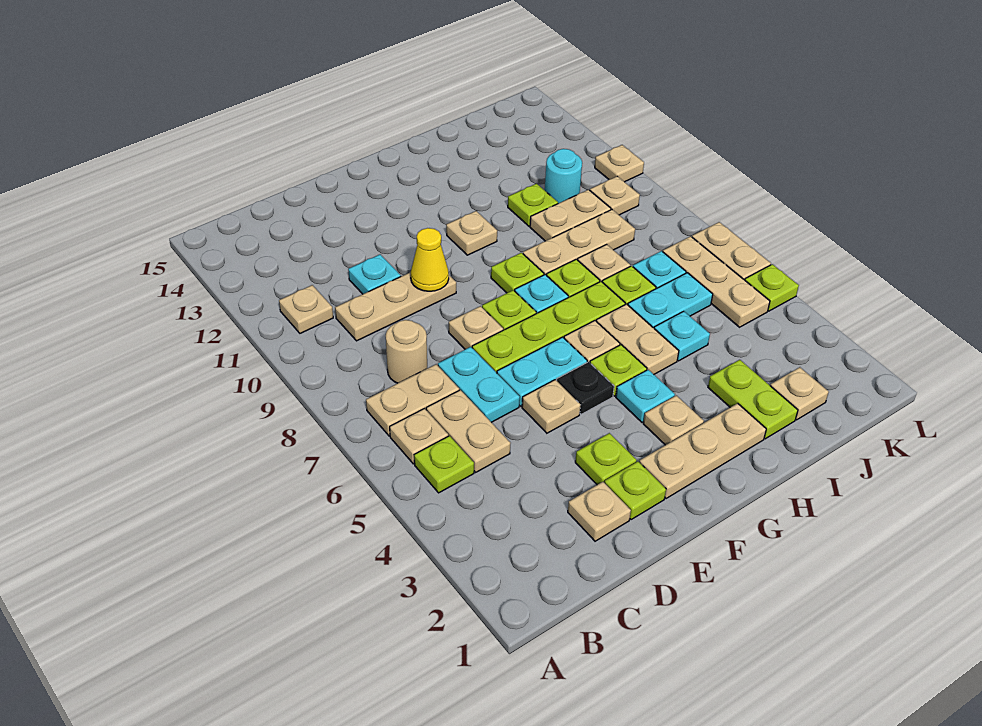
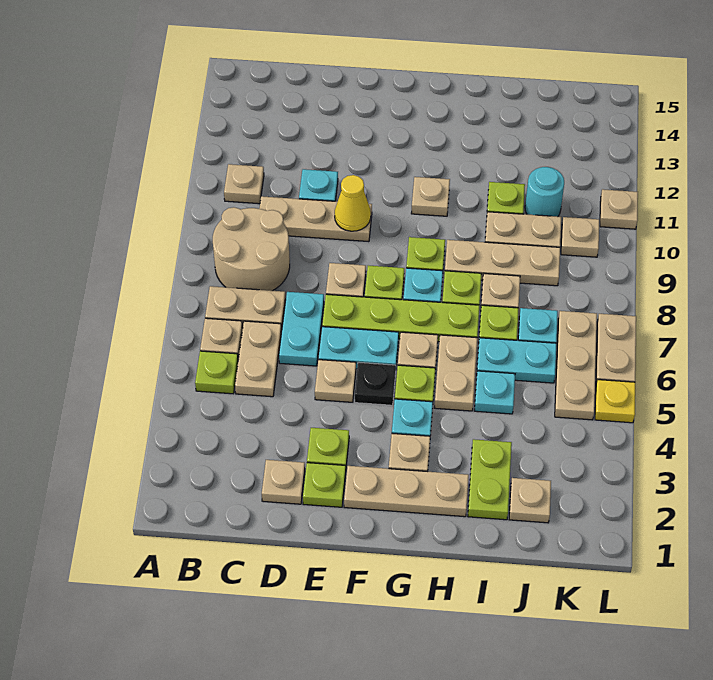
tan 1x1 round brick [386,320,427,383] -> tan 2x2 round brick [213,207,290,291]
lime 1x1 plate [745,264,799,311] -> yellow 1x1 plate [595,380,635,423]

